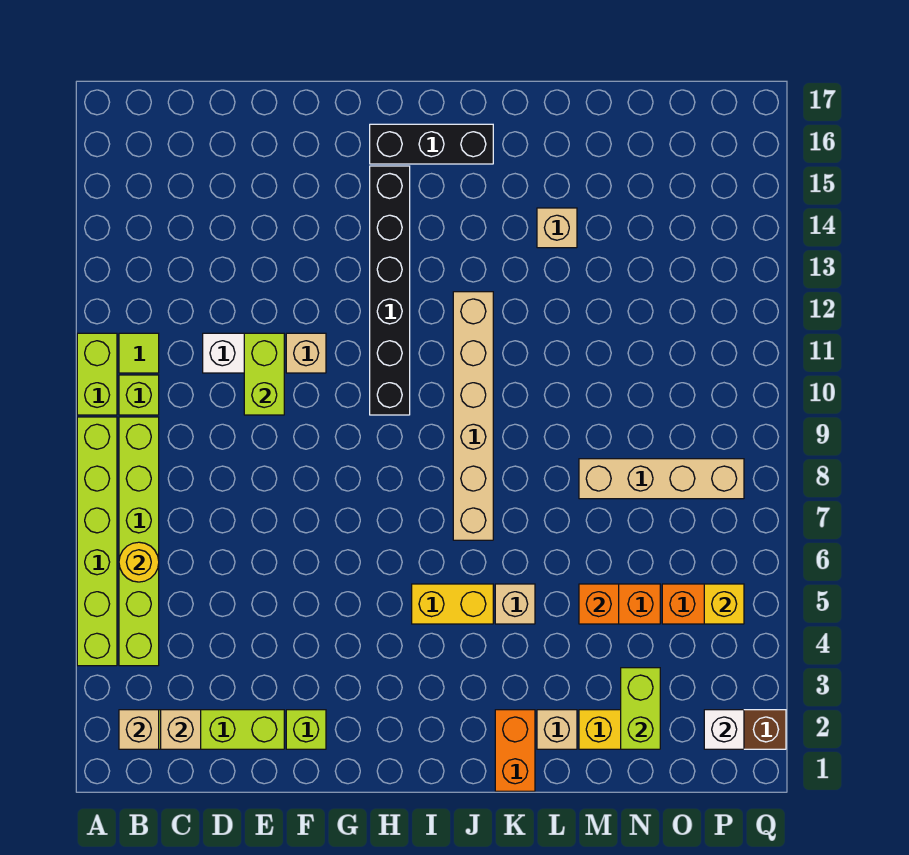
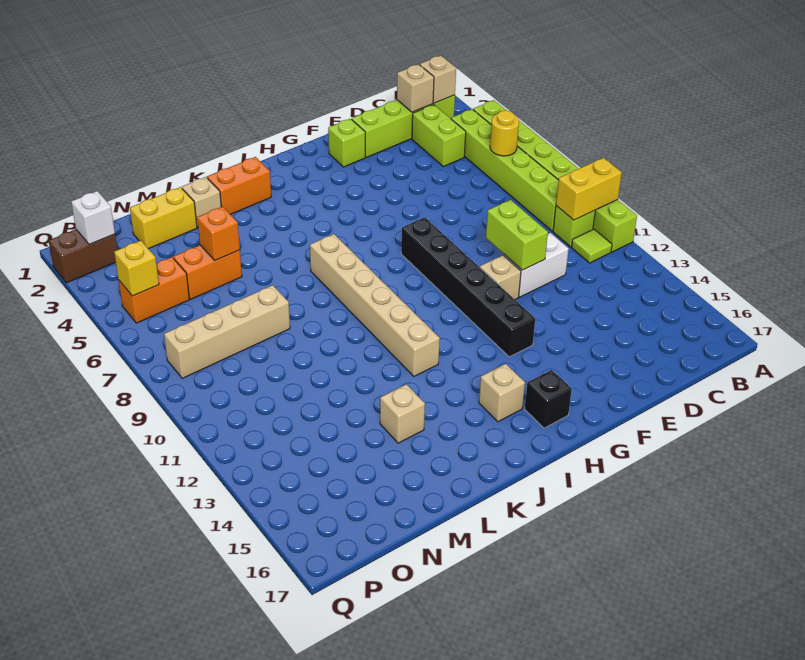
black 1x6 brick [370,166,410,415] -> black 1x6 brick moved to [401,217,535,357]
black 1x3 brick [370,124,493,164] -> black 1x1 brick [525,370,572,428]
yellow 1x2 brick [412,584,493,624] -> yellow 1x2 brick moved to [556,158,622,220]
orange 1x2 brick [495,710,535,791] -> orange 1x2 brick turned to [207,157,271,214]
tan 1x1 brick [495,584,535,624] -> tan 1x1 brick moved to [479,364,525,422]
lime 1x2 brick [621,668,660,749] -> lime 1x2 brick moved to [412,105,466,167]

